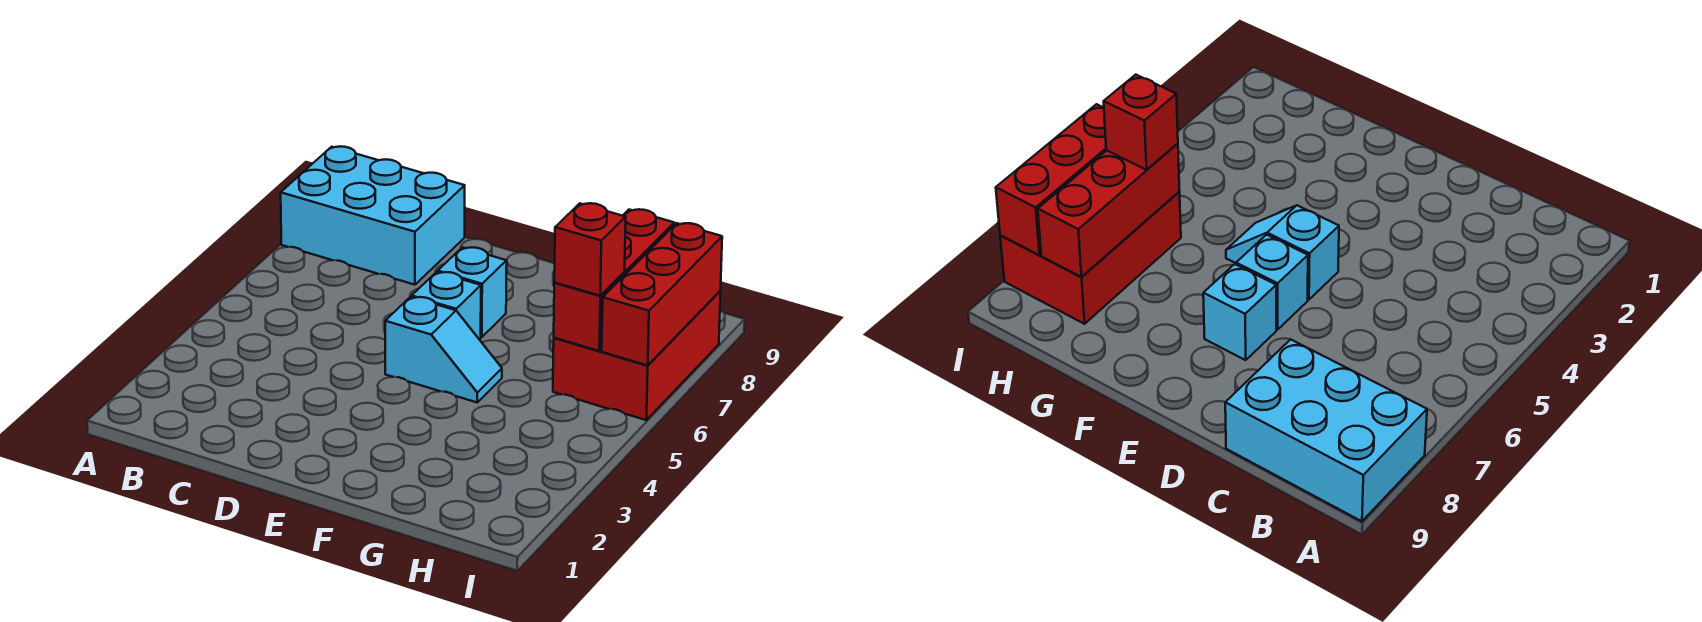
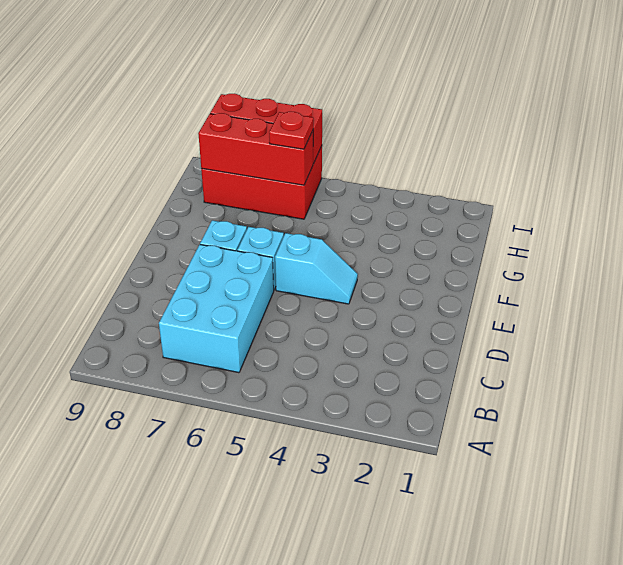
cyan 2x3 brick [281,146,465,285] -> cyan 2x3 brick moved to [159,245,274,373]
cyan 1x2 slope [385,297,502,402] -> cyan 1x2 slope turned to [275,233,358,304]
red 1x1 brick [554,203,626,296] -> red 1x1 plate [269,112,313,149]

